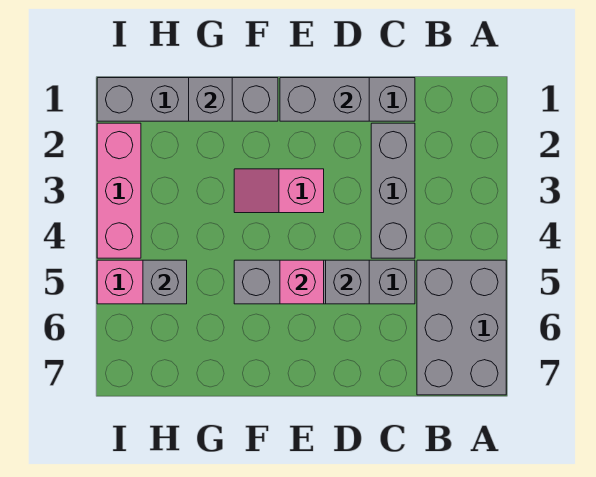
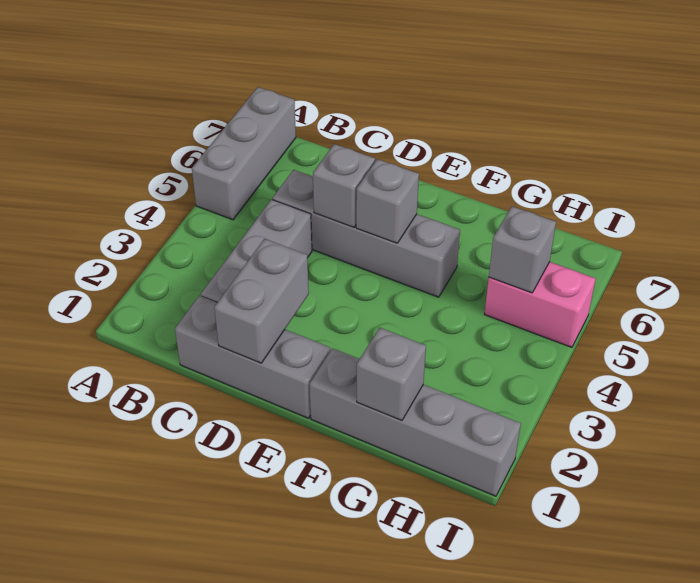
grey 2x3 brick [417,260,506,395] -> grey 1x3 brick [192,87,296,220]
grey 1x2 brick [280,78,369,121] -> grey 1x2 brick turned to [214,239,309,363]
pink 1x2 slope [234,169,324,213] -> none
pink 1x1 brick [280,260,324,304] -> grey 1x1 brick [356,159,419,243]
pink 1x3 brick [97,123,141,258] -> none

